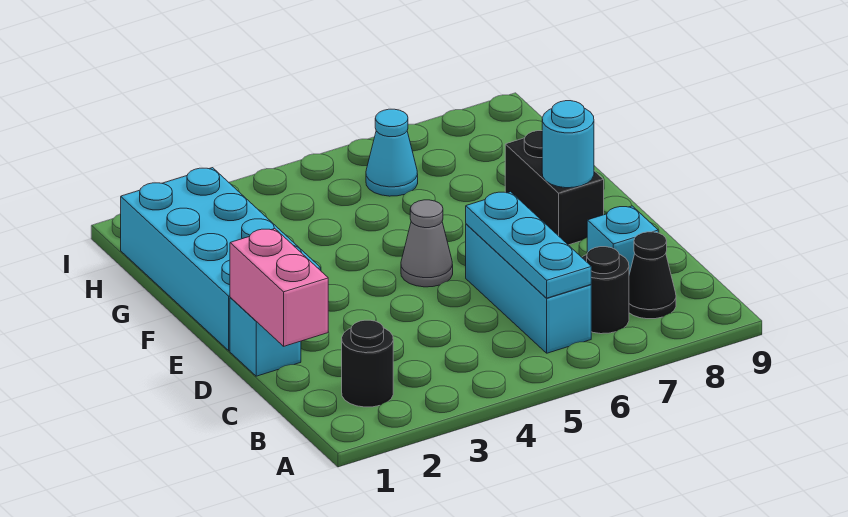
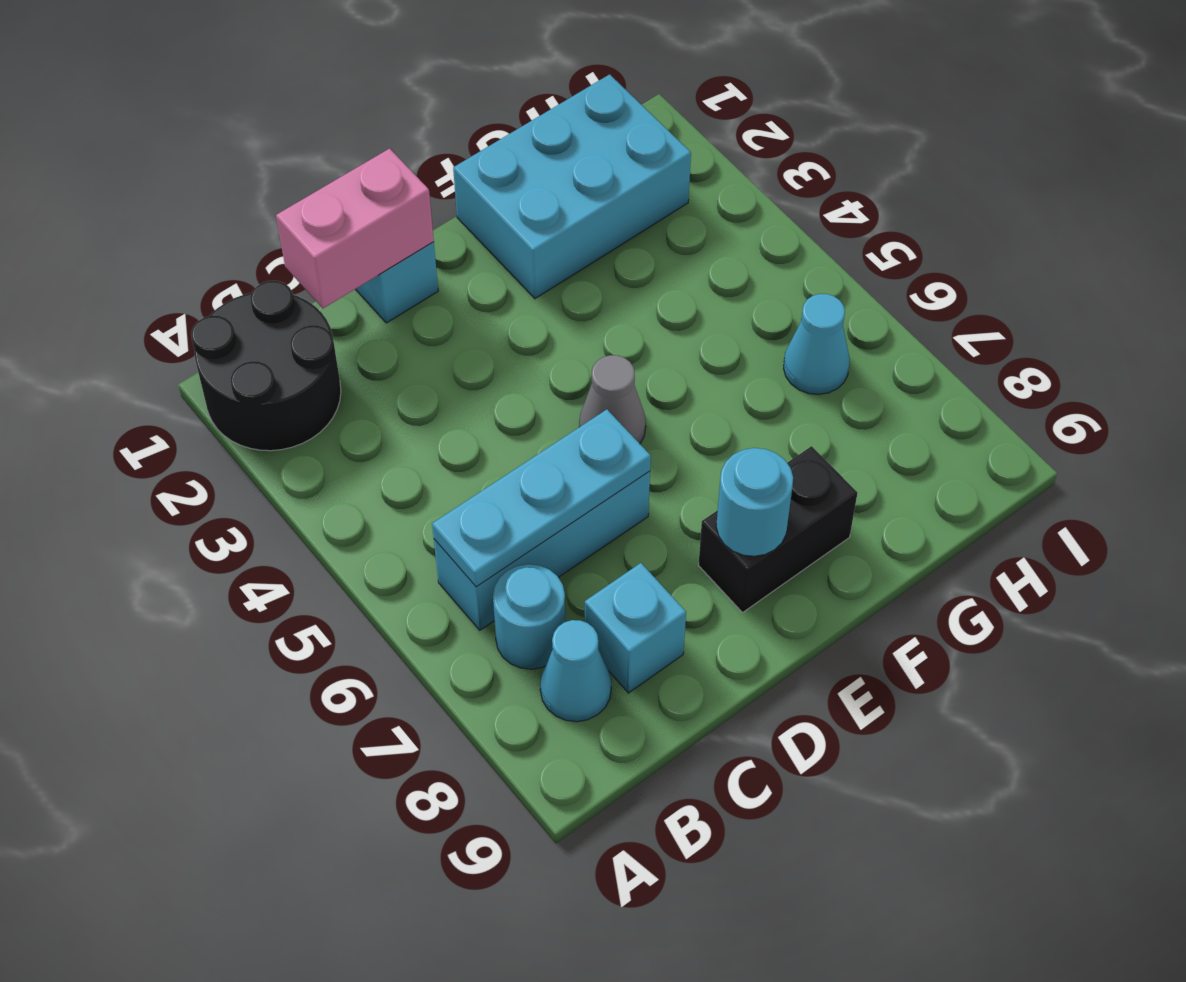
black 1x1 round brick [342,320,393,407] -> black 2x2 round brick [191,281,341,451]
black 1x1 round brick [582,247,629,334] -> cyan 1x1 round brick [493,564,565,669]
black 1x1 cone [629,232,676,319] -> cyan 1x1 cone [540,620,611,722]
cyan 2x4 brick [121,168,321,351] -> cyan 2x3 brick [453,74,691,299]

